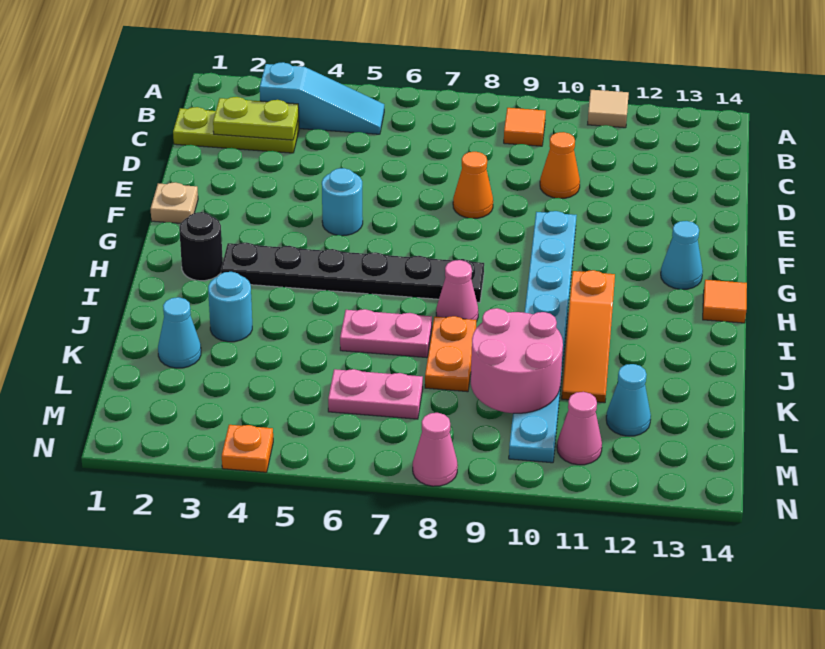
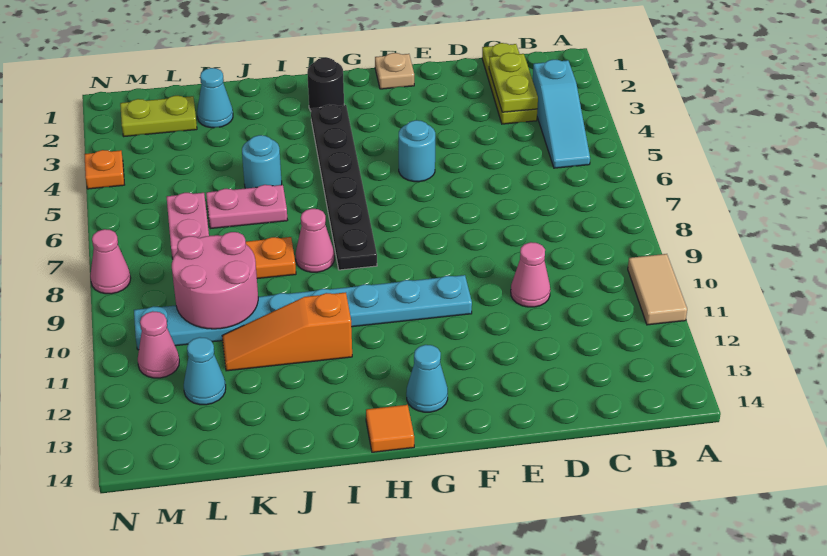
tan 1x1 tile [588,90,629,128] -> tan 1x2 tile [628,254,687,325]
orange 1x1 tile [504,108,546,146] -> none
orange 1x1 cone [540,132,580,198] -> pink 1x1 cone [511,242,550,307]
orange 1x1 cone [453,152,493,218] -> none
cyan 1x1 round brick [208,272,252,342] -> cyan 1x1 round brick moved to [242,135,282,188]
pink 1x2 plate [340,309,432,358] -> pink 1x2 plate turned to [206,185,287,229]
none -> lime 1x2 plate [120,96,197,136]

